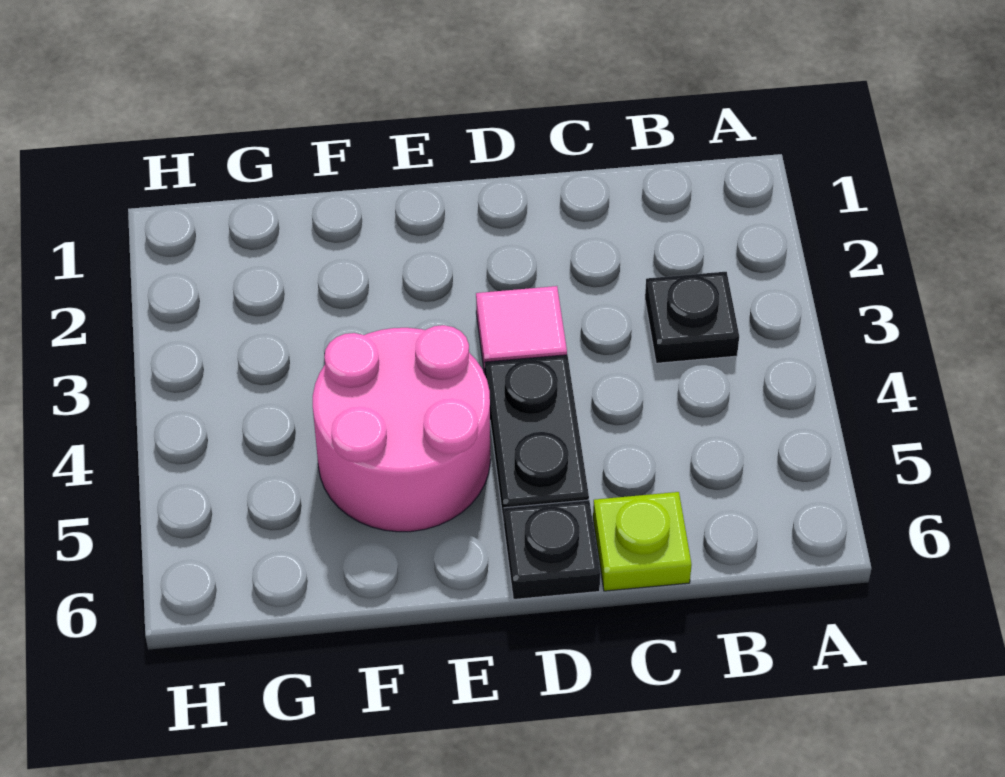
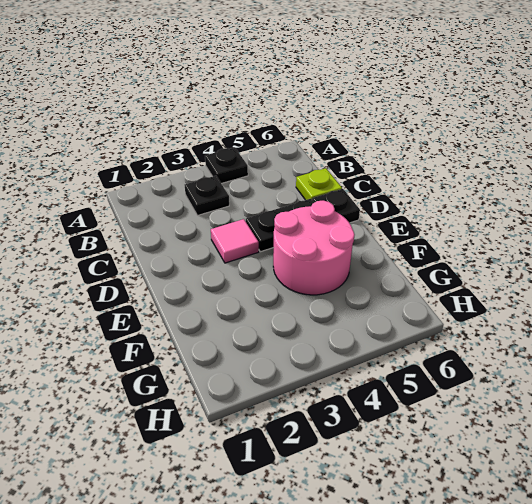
none -> black 1x1 plate [205,147,248,184]

